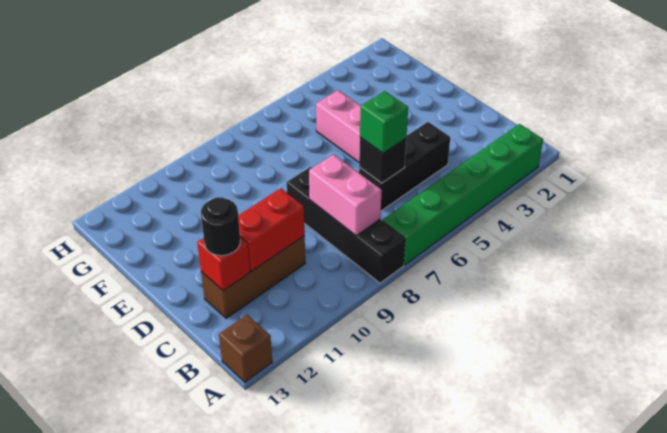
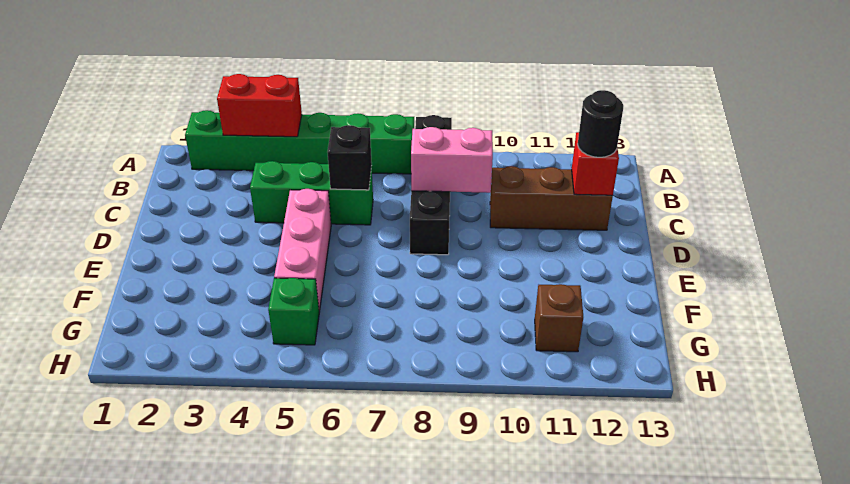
brown 1x1 brick [219,315,272,382] -> brown 1x1 brick moved to [535,284,583,352]
pink 1x2 brick [309,154,382,236] -> pink 1x2 brick turned to [411,127,493,193]
black 1x3 brick [359,122,450,211] -> green 1x3 brick [250,161,373,225]
green 1x1 brick [360,91,408,153] -> green 1x1 brick moved to [268,278,319,345]
red 1x2 brick [238,188,305,271] -> red 1x2 brick moved to [217,74,302,137]

